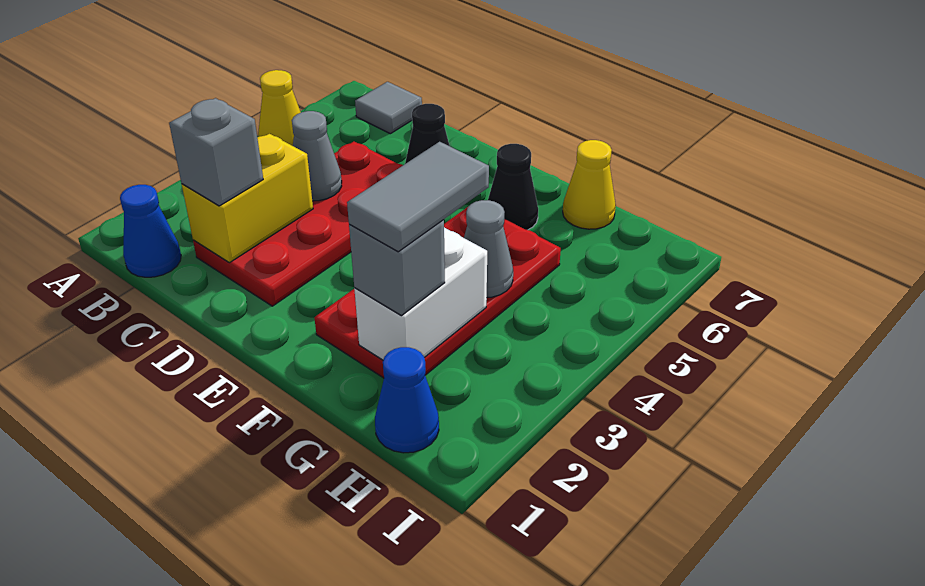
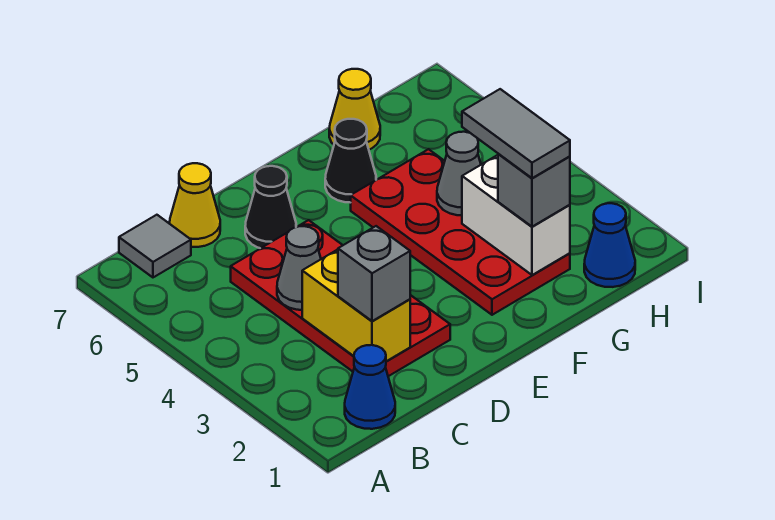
yellow 1x1 cone [258,70,301,146] -> yellow 1x1 cone moved to [170,163,220,247]

